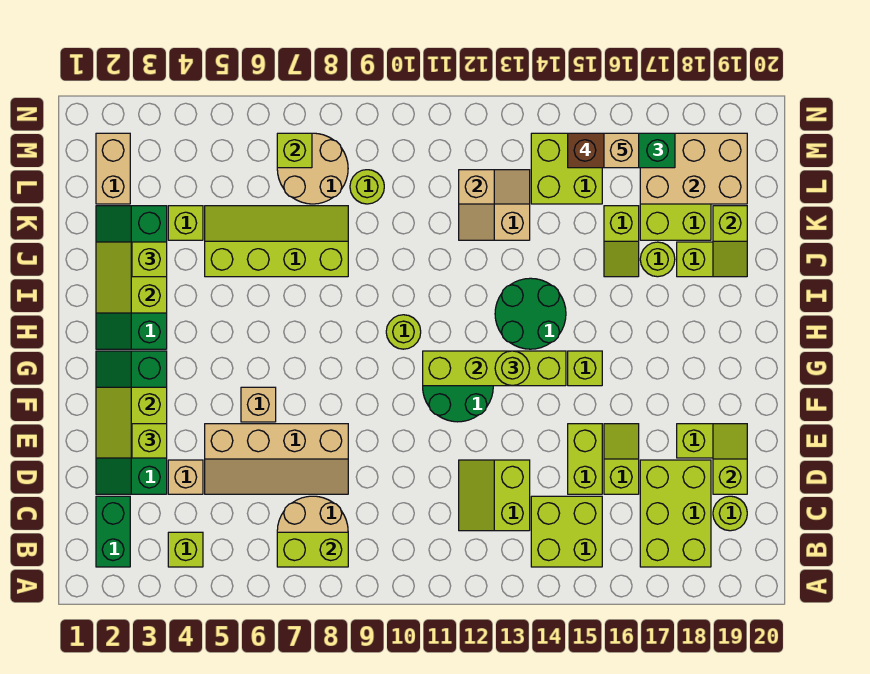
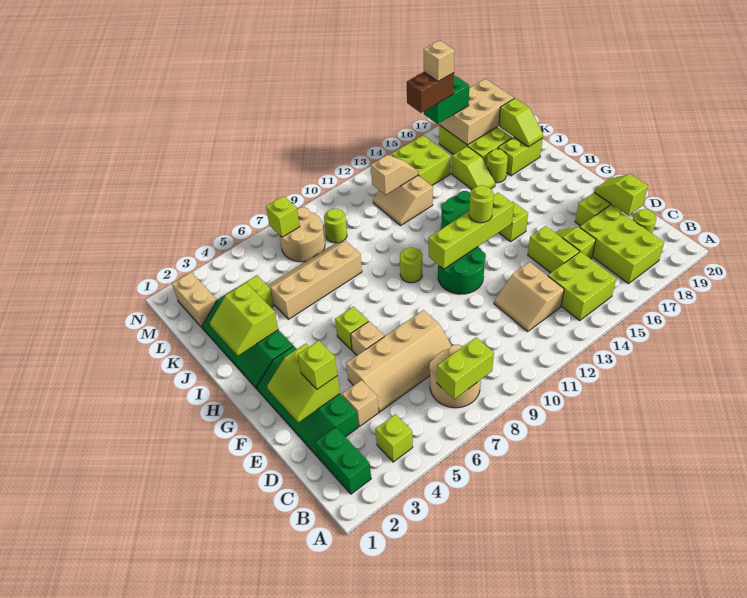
lime 2x2 slope [459,460,530,531] -> tan 2x2 slope [494,262,564,332]
lime 1x1 brick [132,242,167,277] -> lime 1x1 brick moved to [335,307,368,350]
lime 2x4 slope [205,206,348,277] -> tan 2x4 slope [267,241,362,319]

